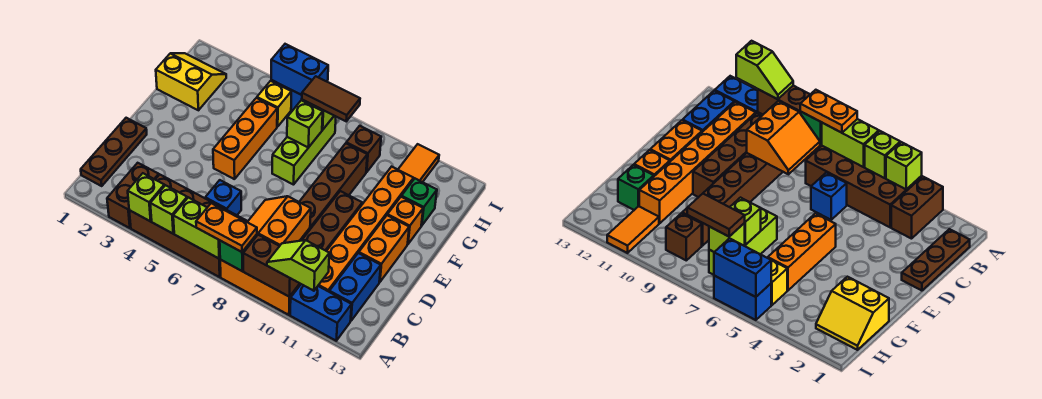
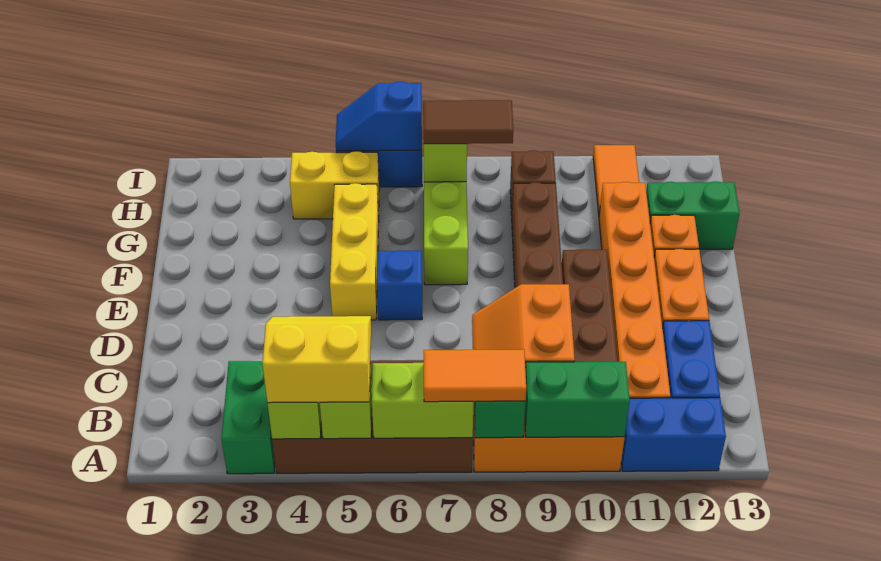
brown 1x2 brick [107,163,159,228] -> green 1x2 brick [221,361,275,474]
orange 1x2 plate [196,203,257,252] -> orange 1x2 tile [424,349,526,402]
brown 1x2 brick [243,235,300,297] -> green 1x2 brick [525,362,630,437]
lime 1x2 slope [267,240,329,291] -> none
brown 1x3 plate [81,118,147,186] -> none
blue 1x1 brick [205,180,241,215] -> blue 1x1 brick moved to [377,250,422,320]
orange 1x3 brick [213,98,277,179] -> yellow 1x3 brick [330,183,379,320]
yellow 2x2 slope [156,53,226,110] -> yellow 2x2 slope moved to [263,316,371,403]
lime 1x1 brick [287,100,323,148] -> none
green 1x1 brick [401,179,437,226] -> green 1x2 brick [646,181,740,249]
yellow 1x1 brick [257,81,291,127] -> yellow 1x2 brick [290,151,379,219]
blue 1x2 brick [271,44,328,95] -> blue 1x2 slope [336,82,422,151]

